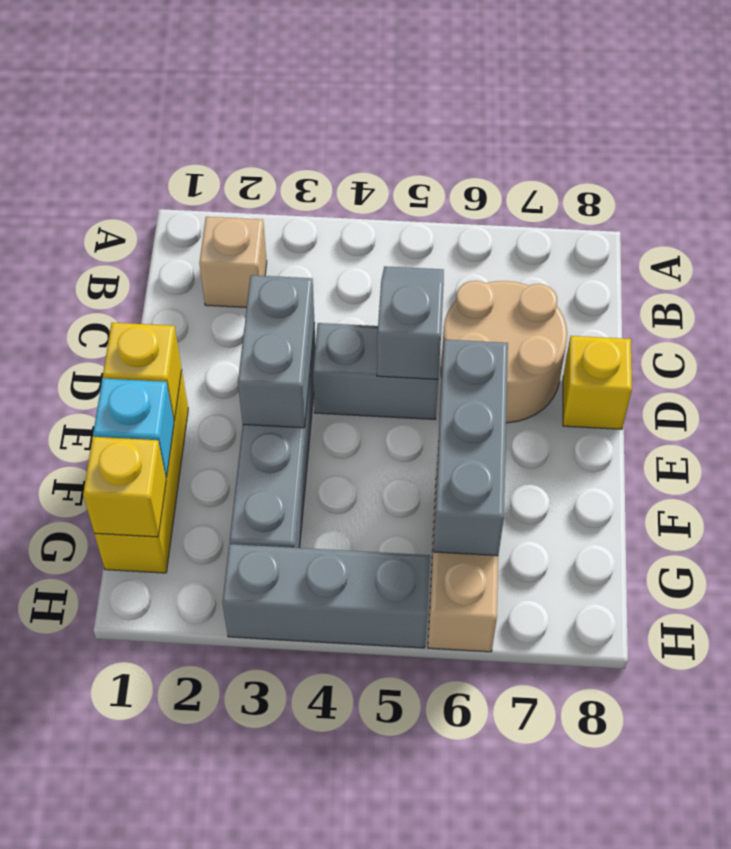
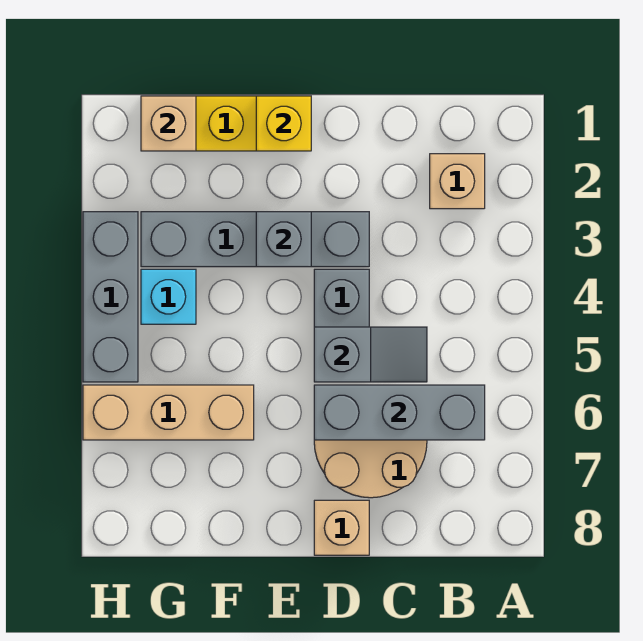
grey 1x2 brick [238,275,315,428] -> grey 1x1 brick [256,212,311,267]
yellow 1x1 brick [563,336,632,429] -> tan 1x1 brick [314,500,369,555]
grey 1x3 brick [433,340,508,556] -> grey 1x3 brick moved to [314,385,485,440]
cyan 1x1 brick [93,379,174,478] -> cyan 1x1 brick moved to [141,269,196,324]
yellow 1x1 brick [83,437,166,537] -> tan 1x1 brick [141,96,196,151]

